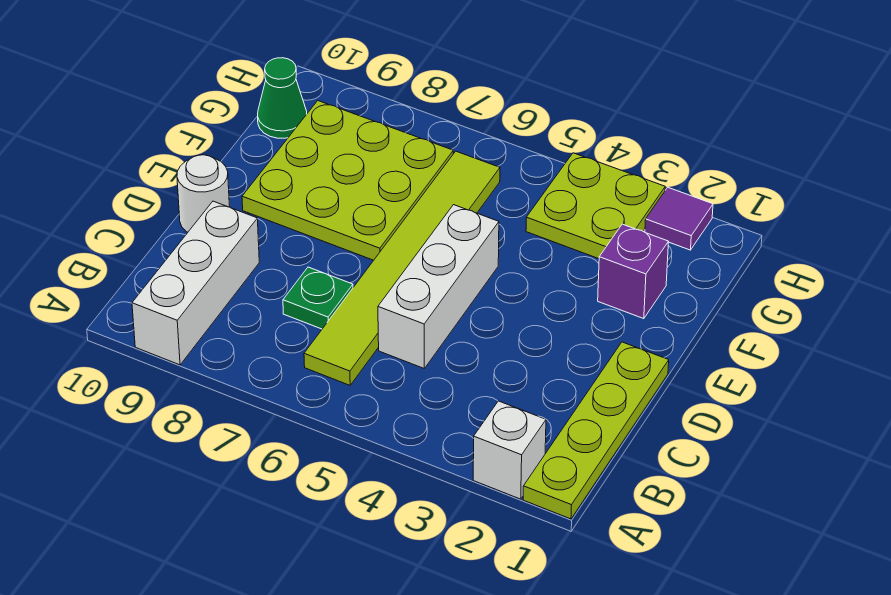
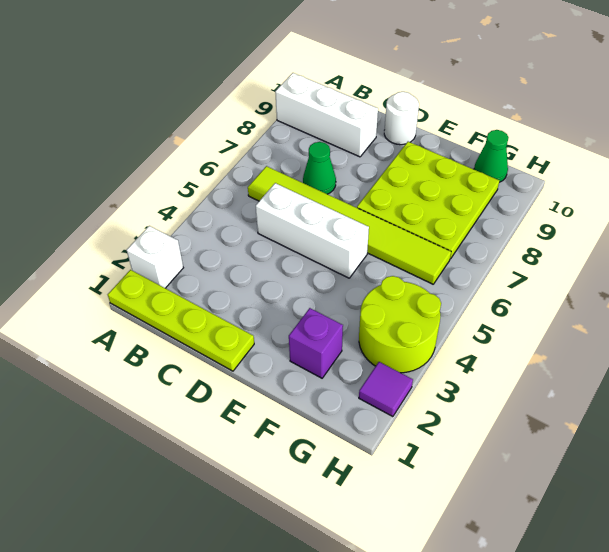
green 1x1 plate [283,267,353,329] -> green 1x1 cone [303,142,336,194]
lime 2x2 plate [526,153,665,259] -> lime 2x2 round brick [359,276,441,373]

